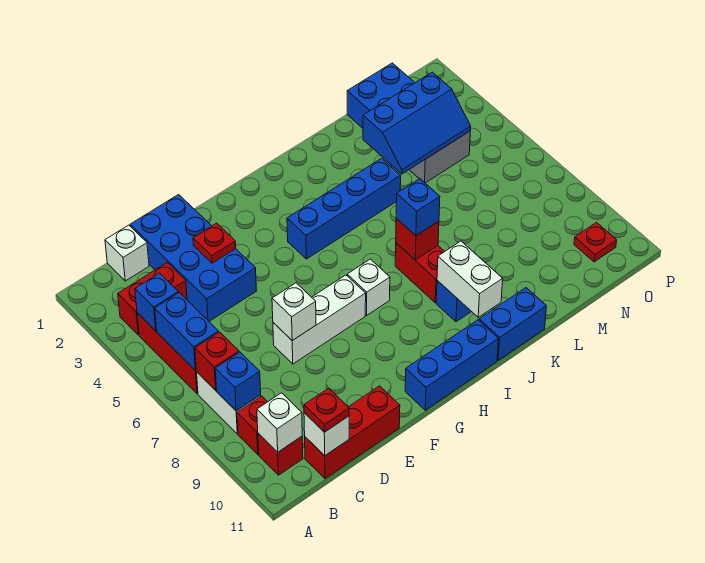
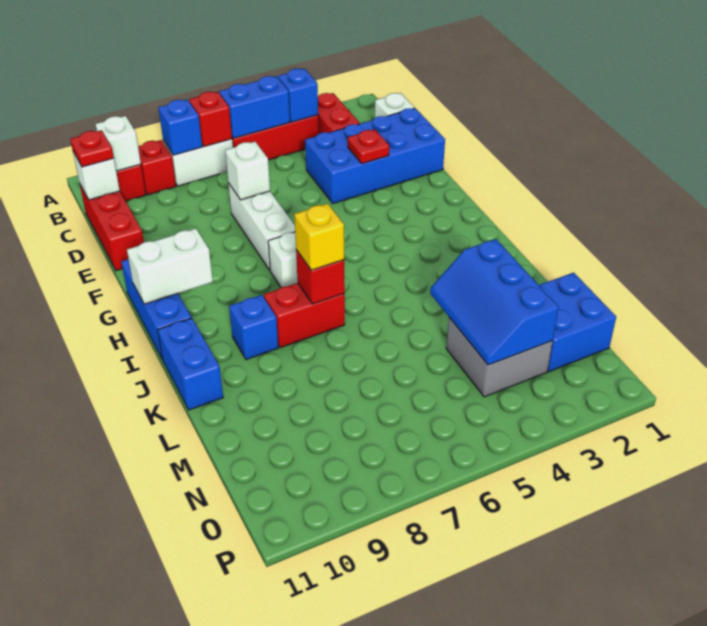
blue 1x4 brick [287,158,401,259] -> none
blue 1x1 brick [396,179,440,236] -> yellow 1x1 brick [294,204,344,270]
white 1x2 brick [437,241,503,317] -> white 1x2 brick moved to [127,229,213,304]
red 1x1 plate [574,223,617,262] -> none

